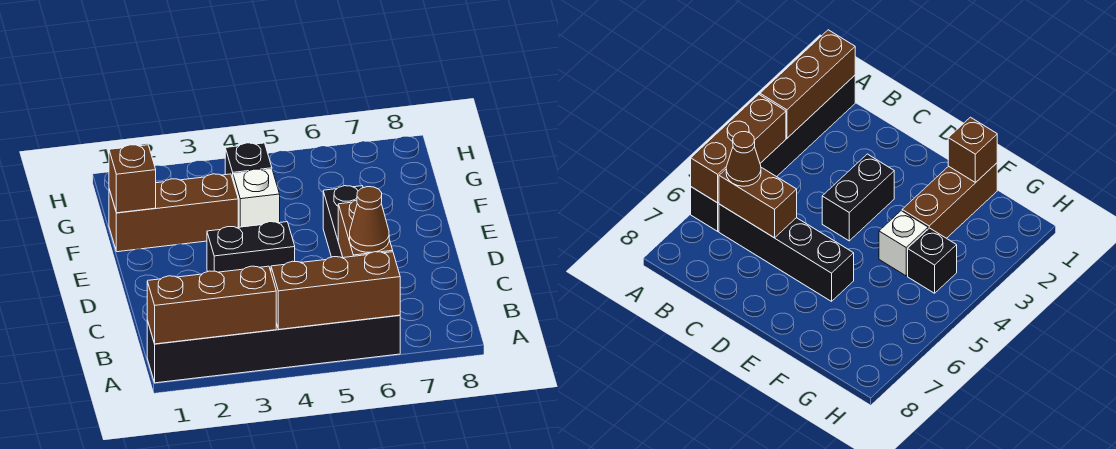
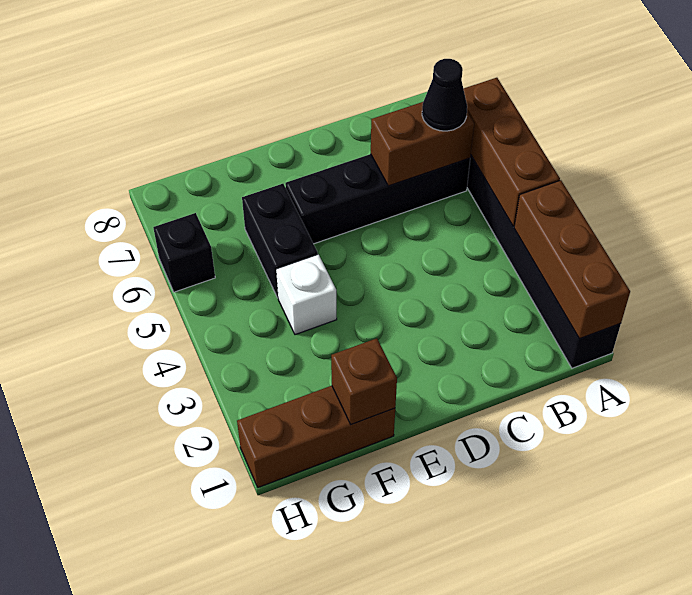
brown 1x1 cone [350,187,389,252] -> black 1x1 cone [422,59,467,131]
black 1x2 brick [207,222,295,272] -> black 1x2 brick moved to [242,184,318,298]
brown 1x3 brick [109,174,238,252] -> brown 1x3 brick turned to [237,386,395,488]
black 1x1 brick [225,143,272,179] -> black 1x1 brick moved to [153,213,215,292]

